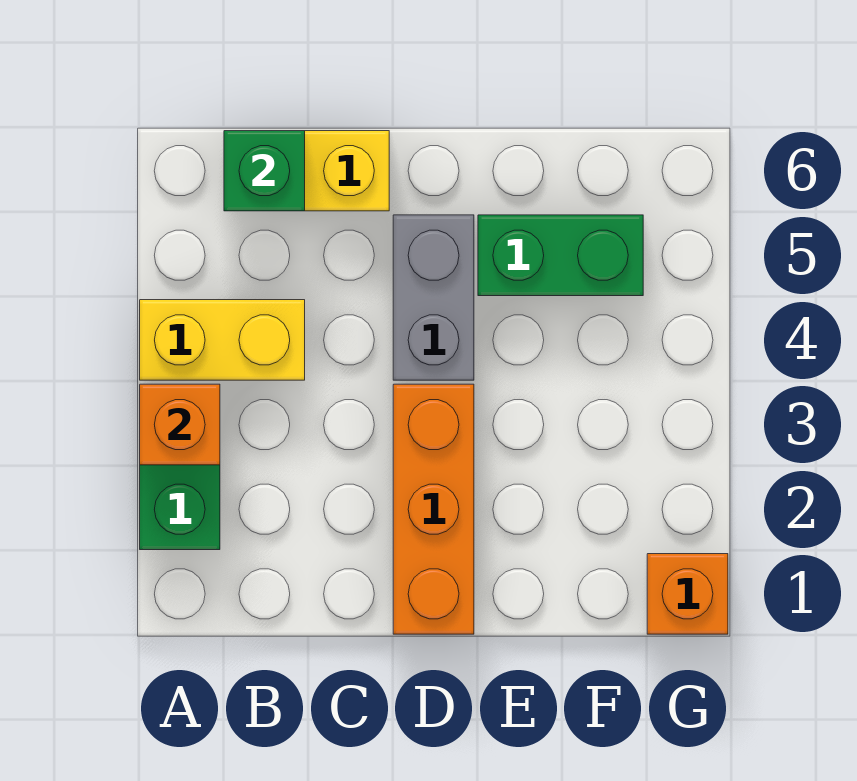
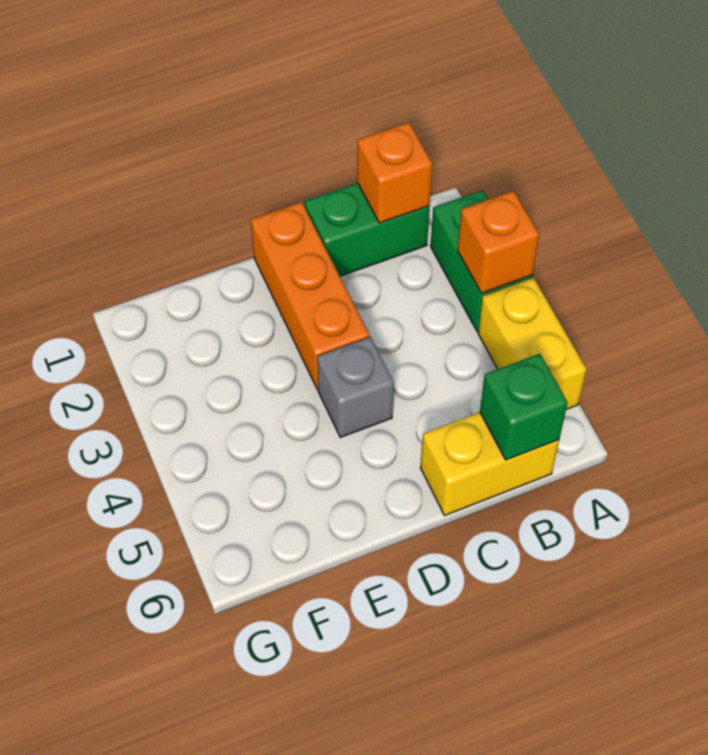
yellow 1x2 brick [140,300,305,380] -> yellow 1x2 brick turned to [478,278,587,409]
grey 1x2 brick [393,215,474,380] -> grey 1x1 brick [317,337,394,437]
green 1x2 brick [478,215,643,296] -> green 1x2 brick moved to [304,183,430,276]
orange 1x1 brick [647,554,728,634] -> orange 1x1 brick moved to [357,122,432,223]

